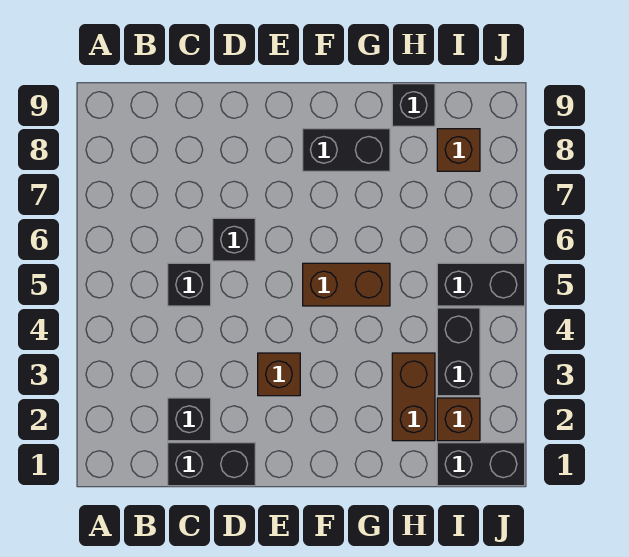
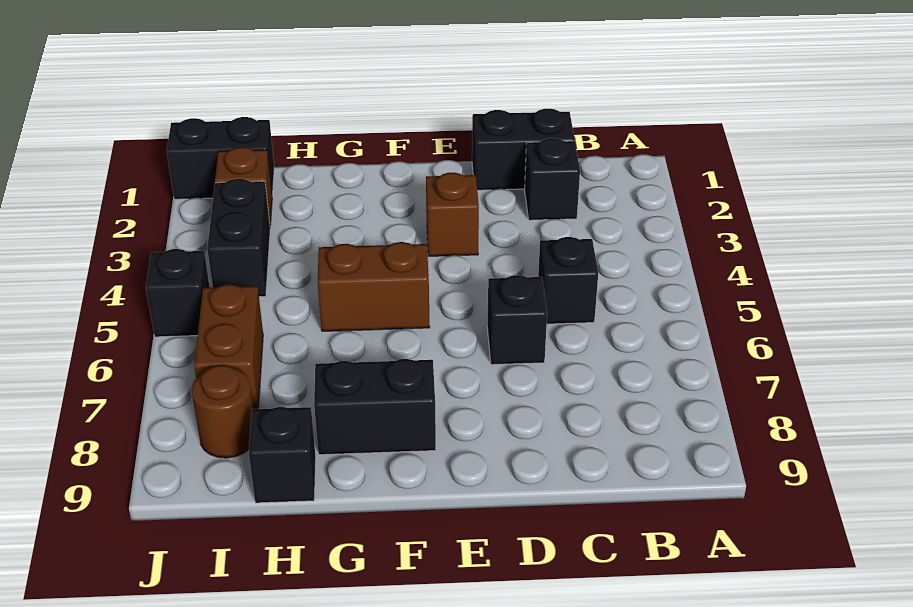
brown 1x2 brick [392,353,435,441] -> brown 1x2 brick moved to [194,284,263,409]
black 1x2 brick [437,263,525,306] -> black 1x1 brick [146,249,210,337]
brown 1x1 brick [437,129,480,171] -> brown 1x1 round brick [192,365,253,458]

